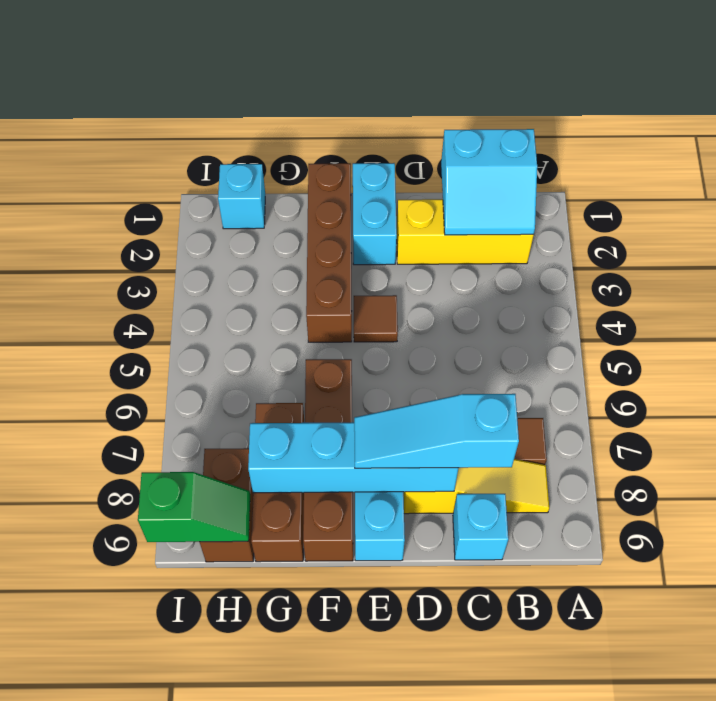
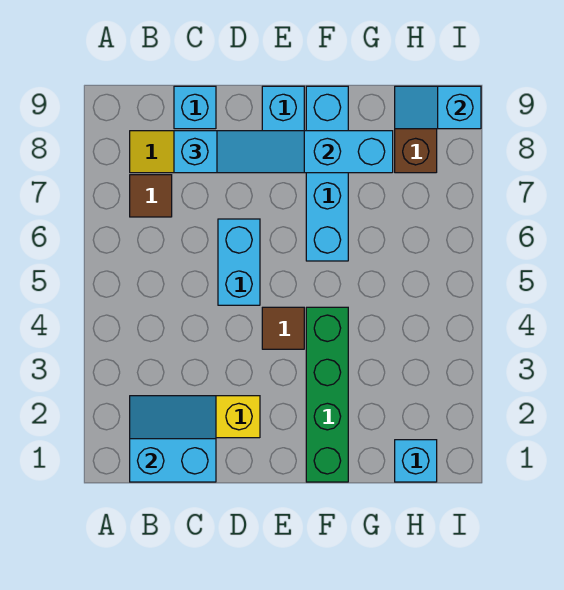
cyan 1x2 brick [353,163,397,265] -> cyan 1x2 brick moved to [218,219,260,305]
brown 1x4 brick [306,163,352,342] -> green 1x4 brick [306,307,348,482]
brown 1x4 brick [303,359,353,561] -> cyan 1x4 brick [306,86,348,261]
brown 1x3 brick [251,403,305,562] -> none
green 1x2 slope [138,472,250,542] -> cyan 1x2 slope [395,86,481,129]

